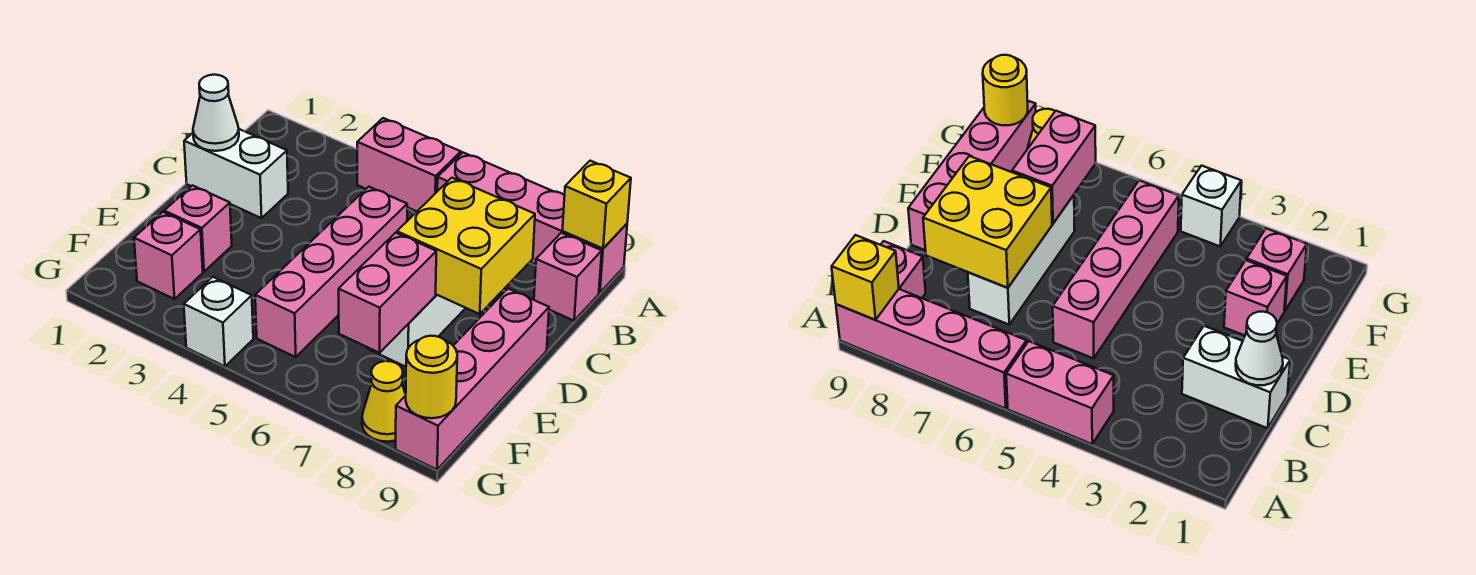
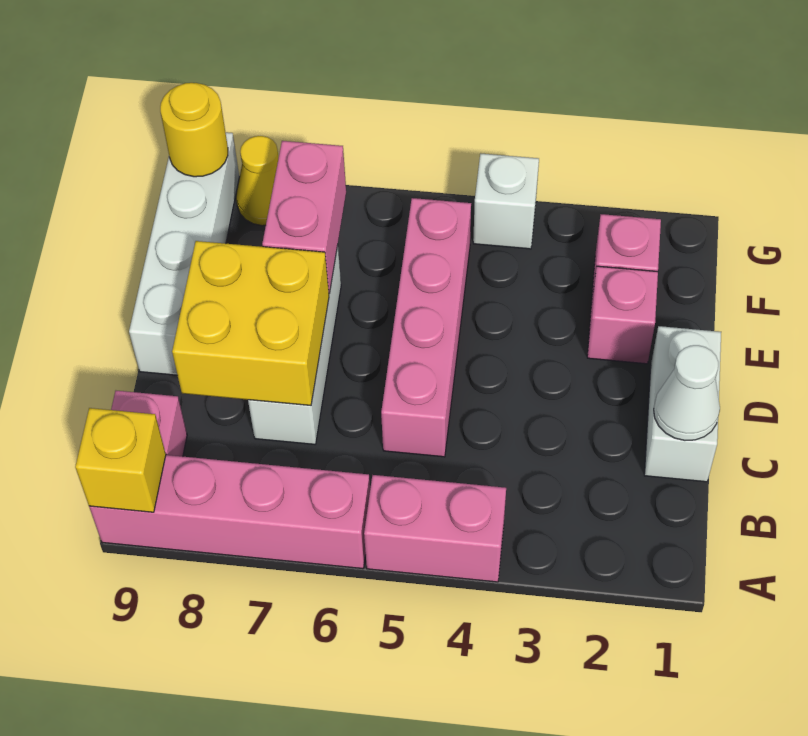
white 1x2 brick [184,129,288,218] -> white 1x2 brick turned to [644,326,721,482]
pink 1x4 brick [396,289,549,470] -> white 1x4 brick [129,132,239,375]

